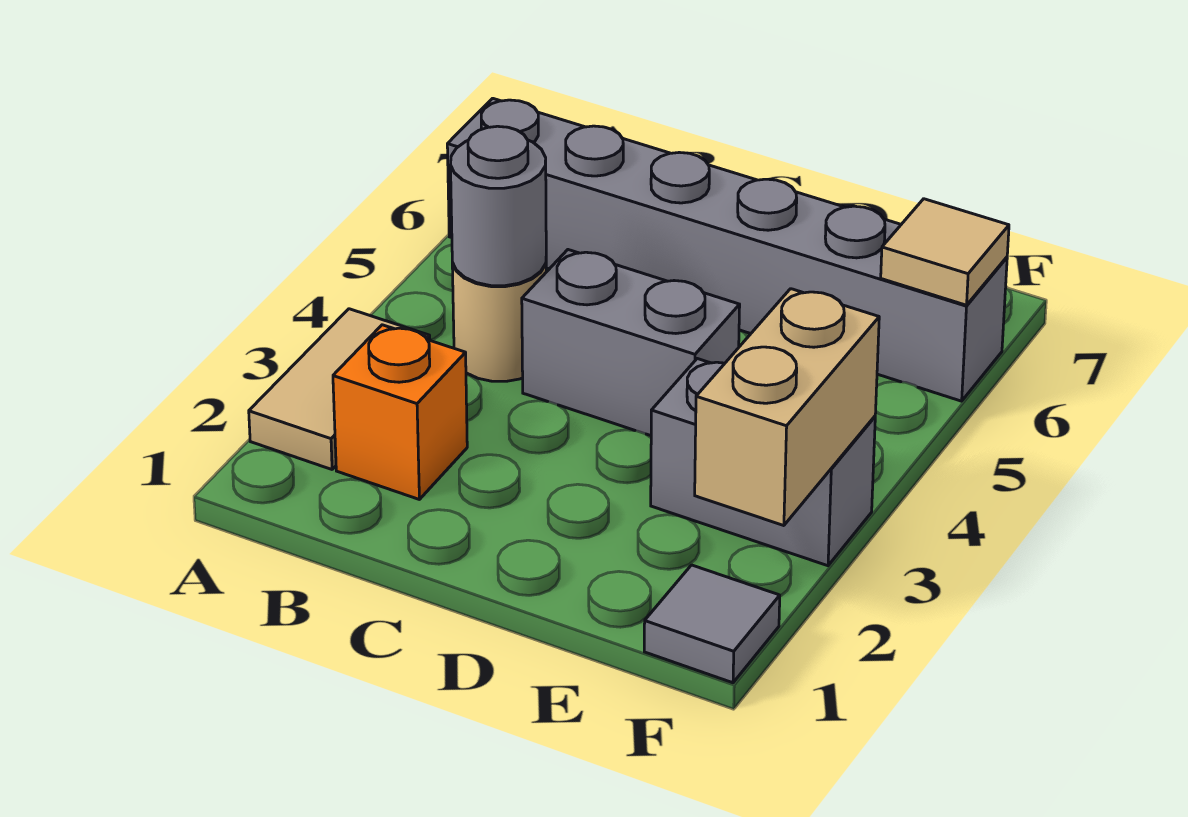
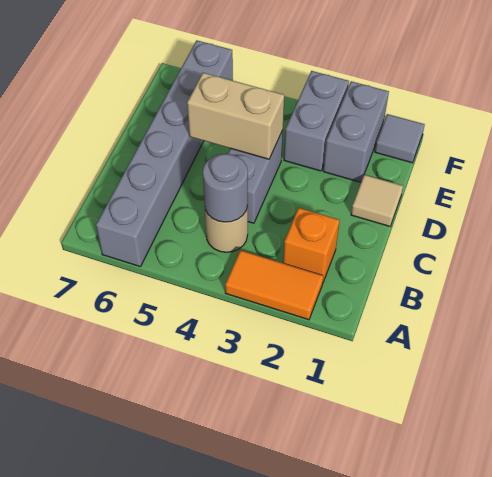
tan 1x2 tile [249,309,430,469] -> orange 1x2 tile [225,250,323,320]
none -> grey 1x2 brick [323,81,389,182]
tan 1x2 brick [695,289,879,526] -> tan 1x2 brick moved to [187,73,284,159]
tan 1x1 tile [881,199,1009,305] -> tan 1x1 tile moved to [351,175,403,226]

